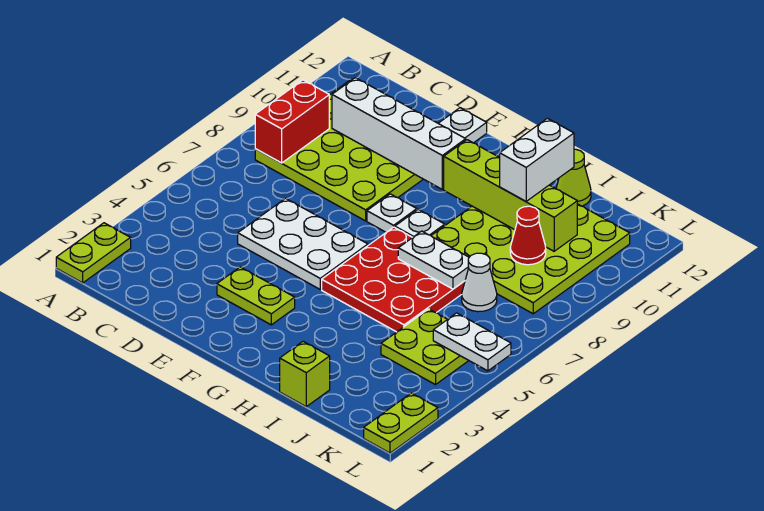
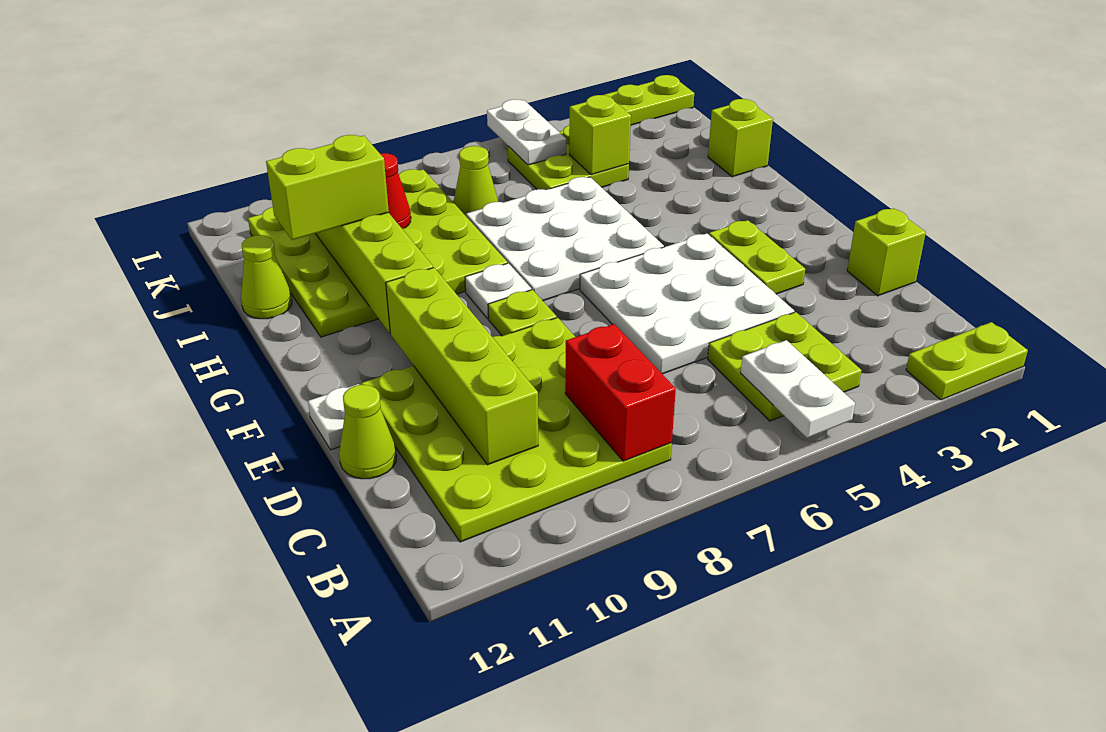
none -> lime 2x2 plate [708,312,862,421]
red 1x2 brick [255,80,329,163] -> red 1x2 brick turned to [565,324,676,461]
white 1x4 brick [332,78,466,189] -> lime 1x4 brick [386,268,538,465]
none -> lime 1x1 brick [847,208,926,296]
white 2x3 plate [238,198,368,289] -> white 3x3 plate [580,233,794,374]
none -> lime 1x1 cone [339,385,396,479]
white 1x1 plate [367,194,417,232] -> lime 1x1 plate [488,290,557,336]
red 3x3 plate [322,227,465,332] -> white 3x3 plate [466,177,664,301]
white 1x2 plate [398,231,469,289] -> white 1x2 plate moved to [741,340,855,438]
white 1x2 brick [500,118,574,201] -> lime 1x2 brick [266,135,389,240]
none -> lime 1x1 brick [569,95,631,175]
white 1x1 cone [462,253,497,312] -> lime 1x1 cone [454,146,498,216]

